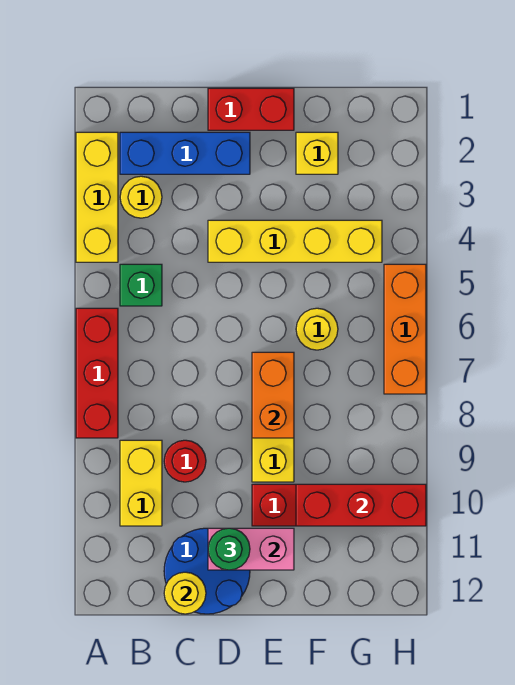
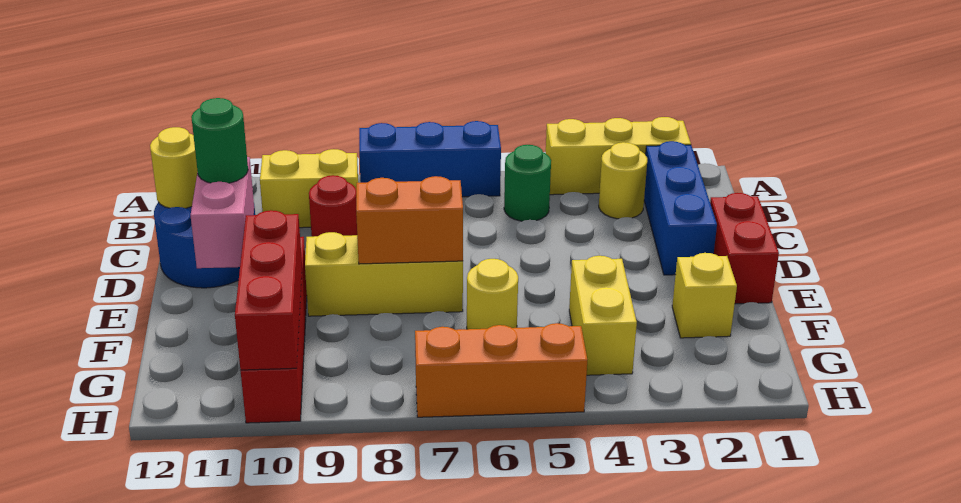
red 1x3 brick [76,308,118,438] -> blue 1x3 brick [359,121,501,197]
green 1x1 brick [120,264,162,306] -> green 1x1 round brick [504,145,551,221]
yellow 1x4 brick [208,220,382,262] -> yellow 1x2 brick [569,256,637,375]

